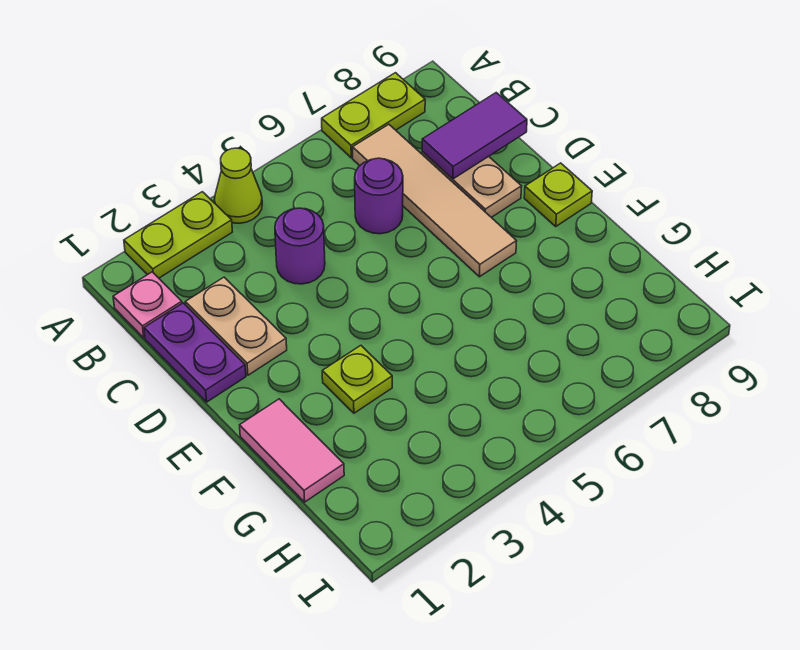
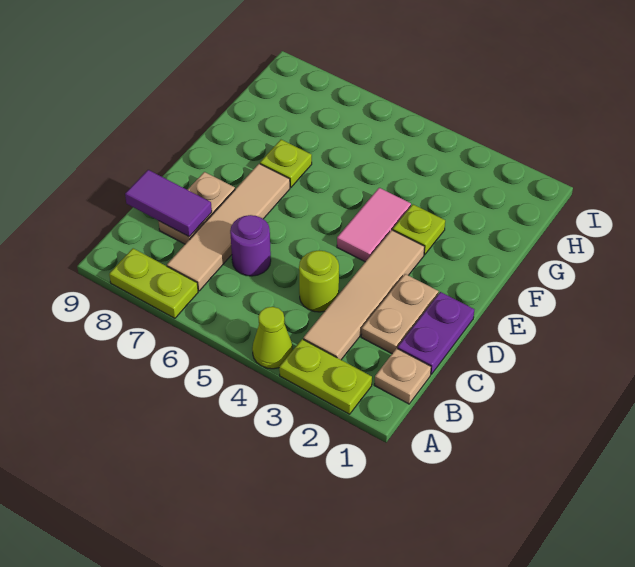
pink 1x1 plate [113,272,182,338] -> tan 1x1 plate [375,348,431,404]
none -> tan 1x4 tile [303,230,425,360]
purple 1x1 round brick [275,208,325,284] -> lime 1x1 round brick [299,250,339,312]
lime 1x1 plate [524,163,592,226] -> lime 1x1 plate moved to [260,140,312,187]
pink 1x2 tile [240,399,344,502] -> pink 1x2 tile moved to [337,188,411,262]

